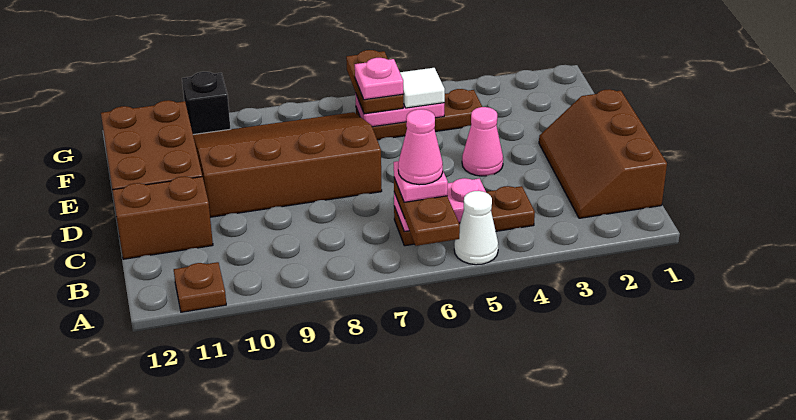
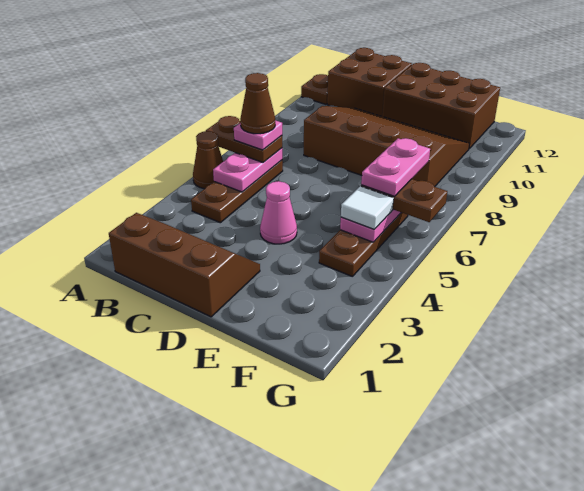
white 1x1 cone [454,191,498,265] -> brown 1x1 cone [193,131,223,189]
pink 1x1 cone [398,109,443,185] -> brown 1x1 cone [240,73,275,134]
brown 1x2 brick [113,176,213,259] -> brown 2x2 brick [327,48,412,116]
brown 3x4 slope [193,112,382,217] -> brown 3x4 slope turned to [304,106,469,187]
pink 1x1 plate [355,58,403,100] -> pink 1x2 plate [361,138,430,196]
black 1x1 brick [182,72,230,135] -> none

